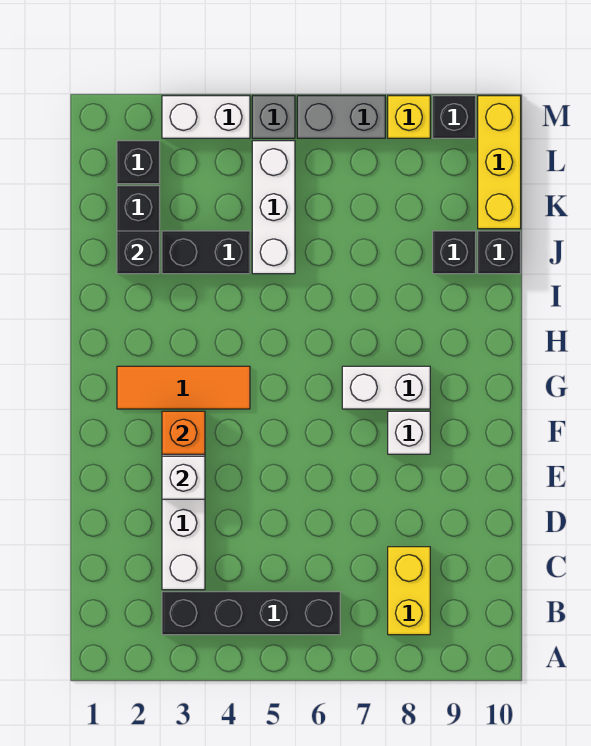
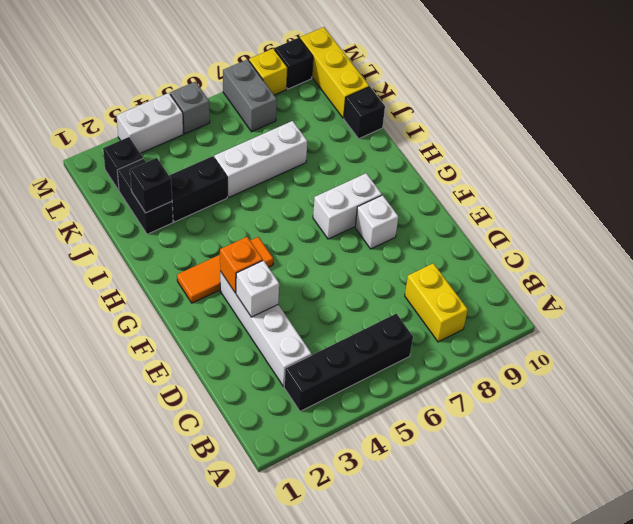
white 1x3 brick [252,141,295,274] -> white 1x3 brick turned to [214,121,307,197]
black 1x1 brick [433,231,476,274] -> none
grey 1x2 brick [297,96,385,138] -> grey 1x2 brick turned to [223,59,277,132]

